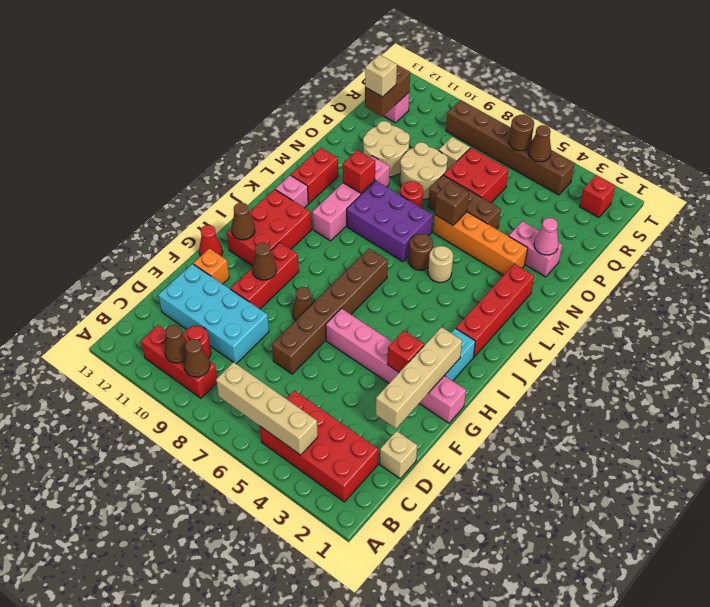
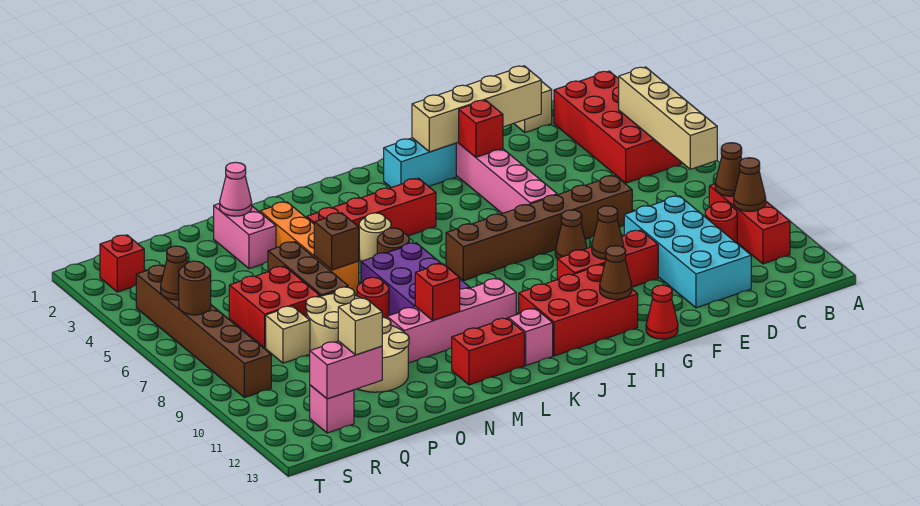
orange 1x1 brick [193,248,229,284] -> none
red 1x4 brick [456,264,534,357] -> red 1x4 brick moved to [307,178,436,236]
brown 1x2 brick [365,65,410,116] -> pink 1x2 brick [310,341,382,399]

